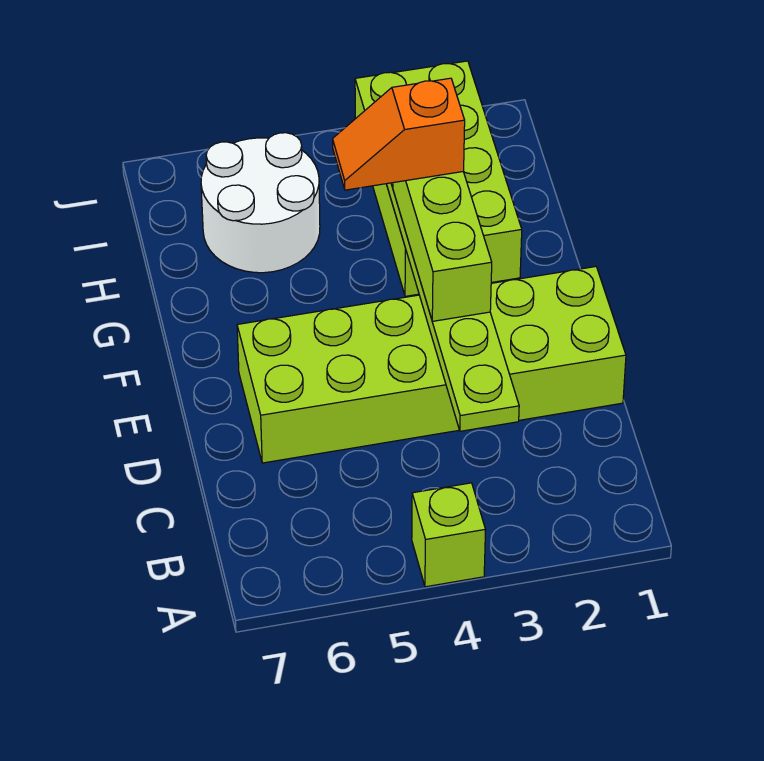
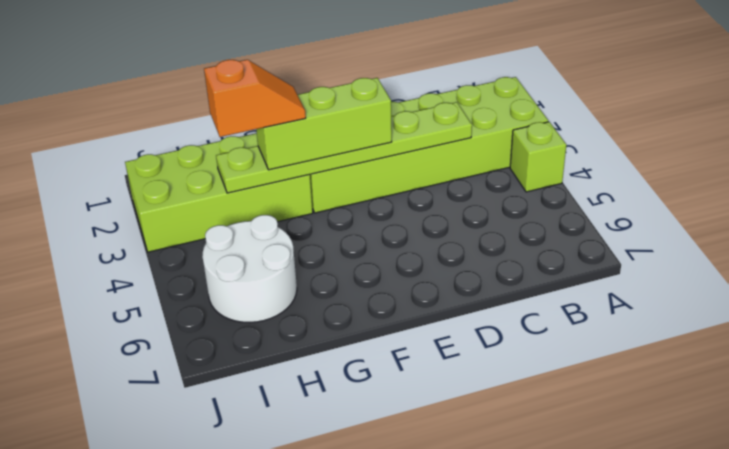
lime 2x6 brick [237,267,626,463] -> lime 2x6 brick turned to [310,77,548,213]
orange 1x2 slope [333,78,465,190] -> orange 1x2 slope turned to [204,60,306,137]

